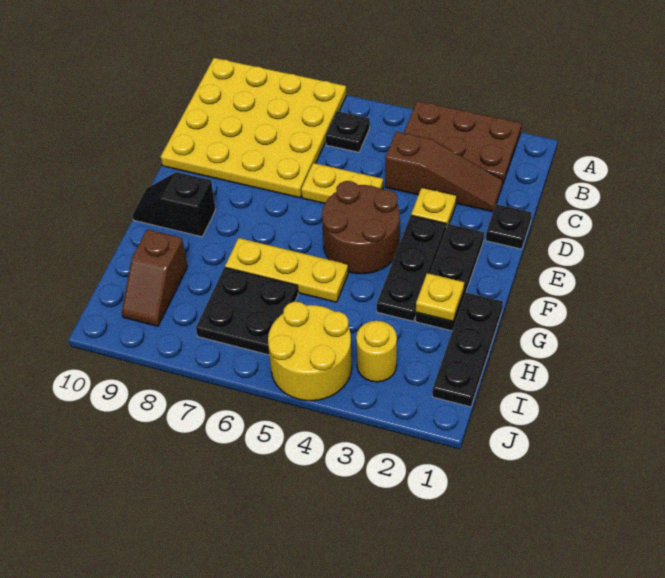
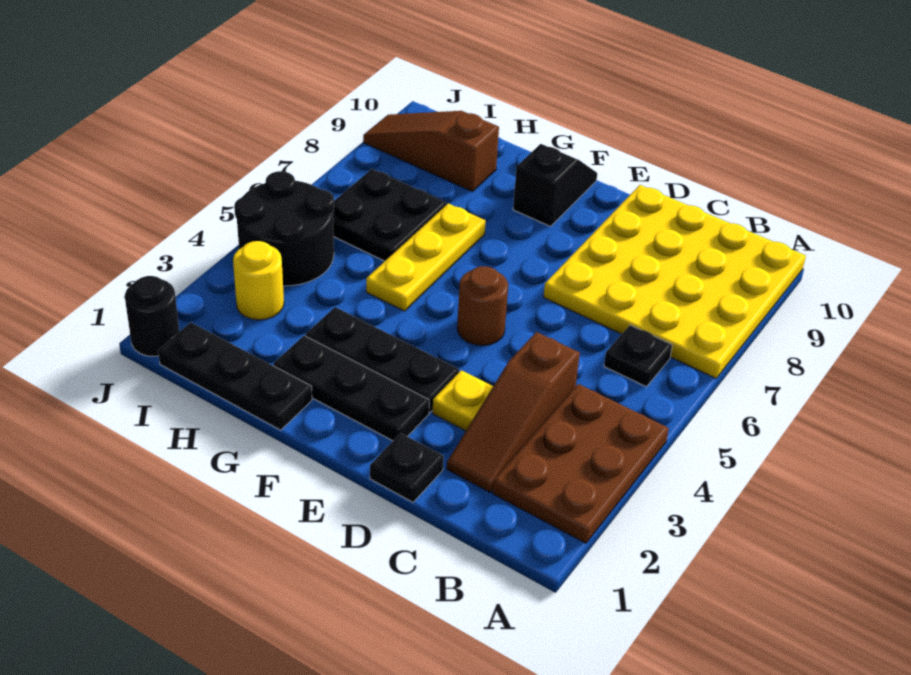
yellow 1x2 plate [301,163,383,204] -> none
brown 2x2 round brick [322,181,400,274] -> brown 1x1 round brick [457,266,508,346]
yellow 1x1 plate [416,273,464,321] -> none
brown 1x2 slope [122,229,187,326] -> brown 1x3 slope [363,111,499,192]
yellow 2x2 round brick [268,302,352,401] -> black 2x2 round brick [234,171,334,286]
none -> black 1x1 round brick [125,276,179,356]

